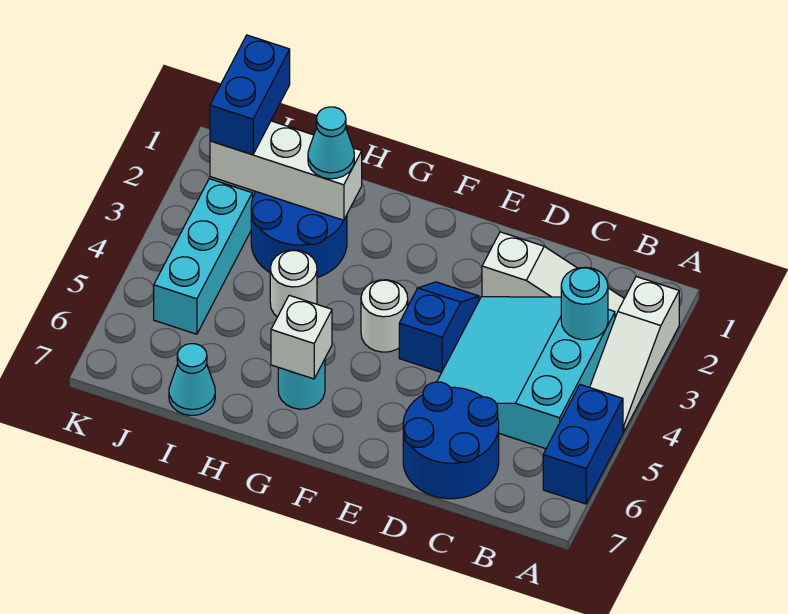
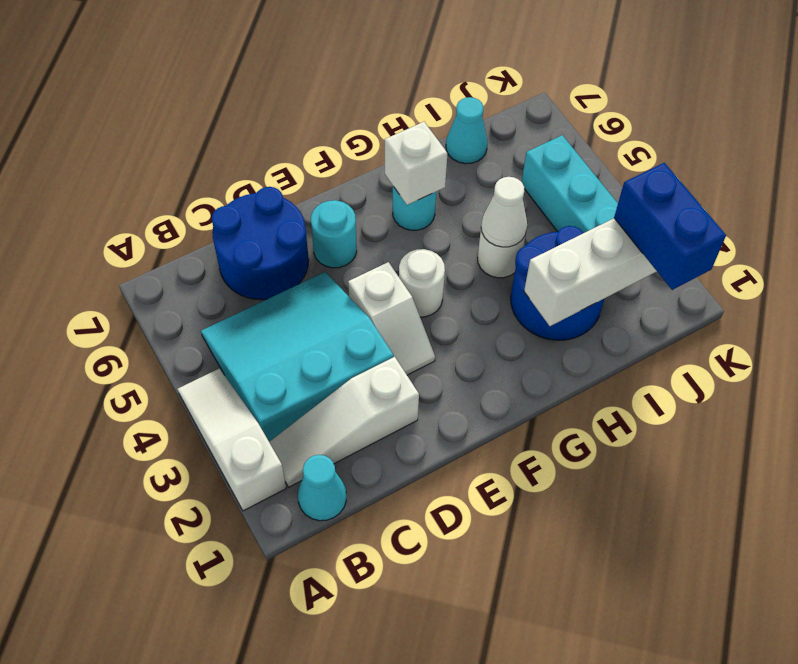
blue 1x2 brick [543,385,623,504] -> none
cyan 3x3 slope [437,297,615,449] -> cyan 3x3 slope turned to [201,272,394,441]
cyan 1x1 round brick [561,267,608,340] -> cyan 1x1 round brick moved to [311,200,357,268]
blue 1x2 slope [399,282,479,372] -> white 1x2 slope [348,262,435,375]
cyan 1x1 cone [308,107,354,179] -> cyan 1x1 cone moved to [298,455,346,521]
none -> white 1x1 cone [481,177,527,247]

